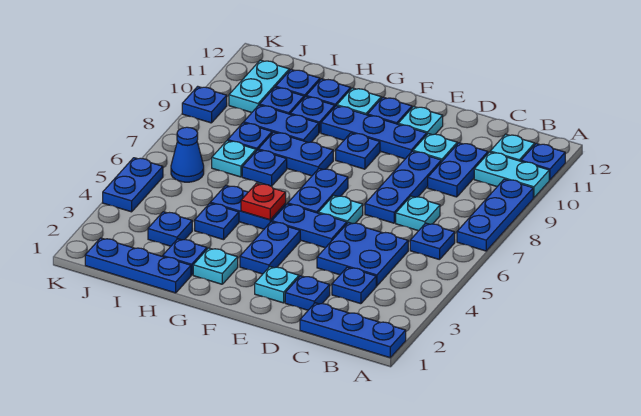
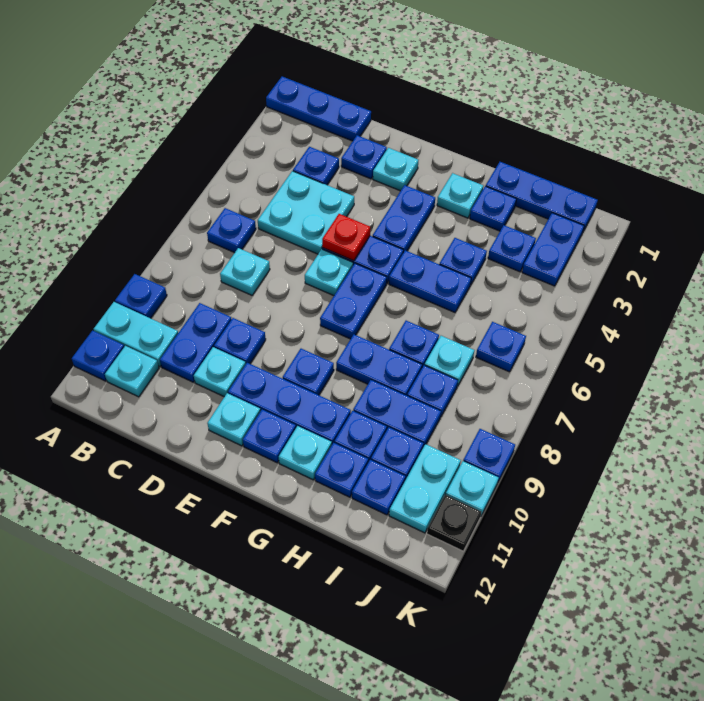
blue 1x3 plate [457,179,533,251] -> blue 1x1 plate [115,274,167,318]
blue 2x2 plate [317,222,408,286] -> cyan 2x2 plate [258,171,354,254]
blue 1x3 plate [365,151,441,223] -> blue 1x1 plate [214,318,266,364]
red 1x1 plate [241,183,286,220] -> red 1x1 plate moved to [322,214,370,261]
blue 1x1 cone [171,127,204,182] -> blue 1x1 plate [476,322,526,372]
blue 1x2 plate [103,158,163,212] -> blue 1x2 plate moved to [522,213,584,286]
none -> cyan 1x1 plate [445,461,498,515]
none -> black 1x1 plate [427,495,481,551]

